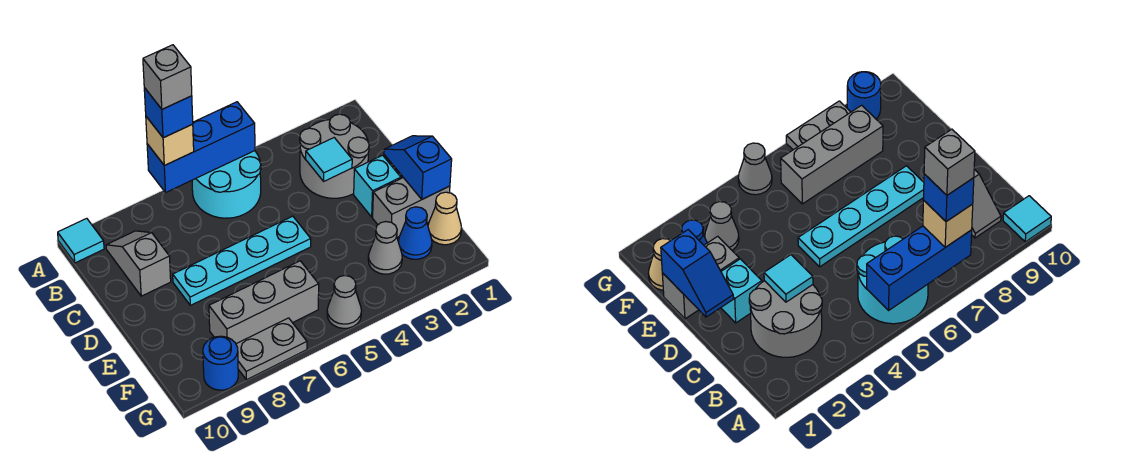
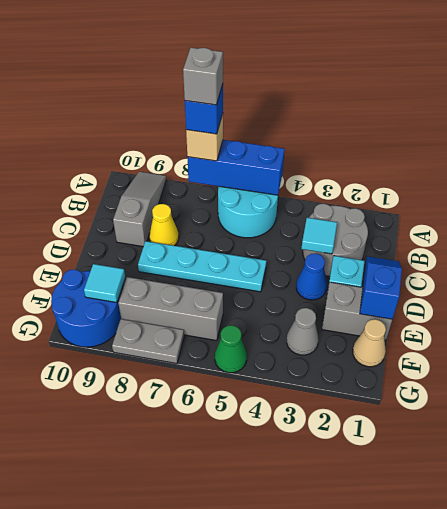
cyan 1x1 tile [58,218,104,263] -> cyan 1x1 tile moved to [84,264,125,303]
grey 1x2 slope [106,231,171,296] -> grey 1x3 slope [113,172,166,247]
none -> yellow 1x1 cone [149,204,179,246]
blue 1x1 cone [398,207,432,259] -> blue 1x1 cone moved to [296,254,327,300]
grey 1x1 cone [327,275,361,328] -> green 1x1 cone [215,325,247,373]
blue 1x1 round brick [203,336,238,390] -> blue 2x2 round brick [51,270,121,347]

